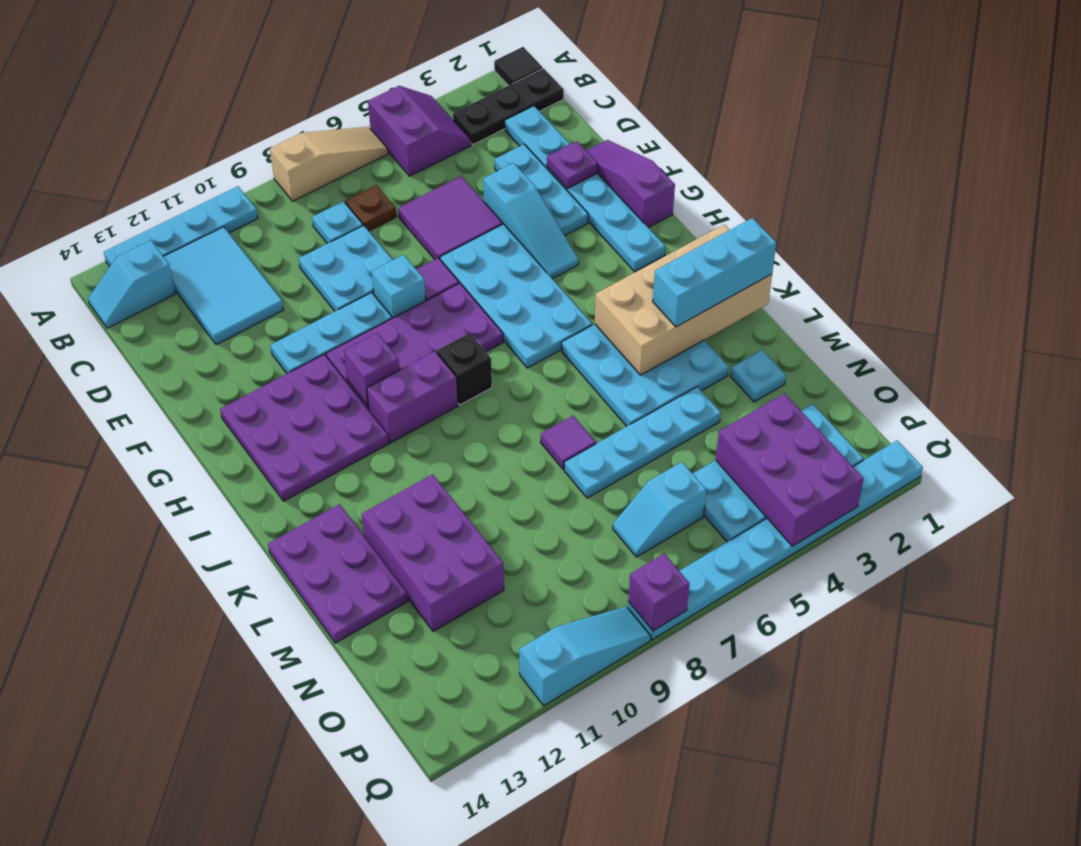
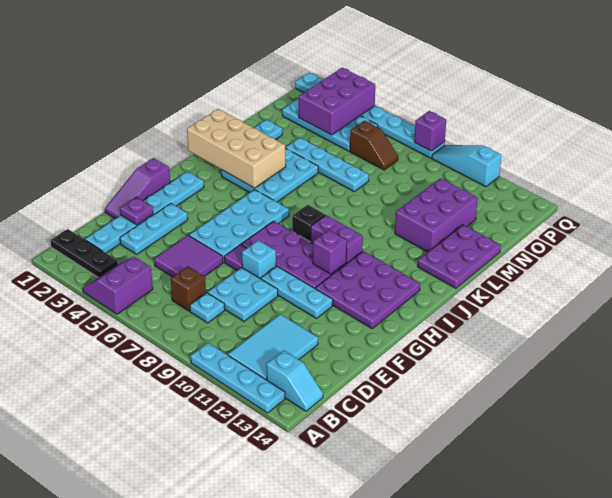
black 1x1 tile [494,47,543,86] -> none
tan 1x3 slope [270,127,388,201] -> none
brown 1x1 plate [345,185,396,231] -> brown 1x1 brick [171,266,206,311]
cyan 1x3 slope [483,163,579,279] -> none
cyan 1x3 brick [653,218,776,327] -> none
purple 1x1 tile [541,416,596,469] -> none
cyan 1x2 slope [613,462,706,557] -> brown 1x2 slope [350,121,398,170]

